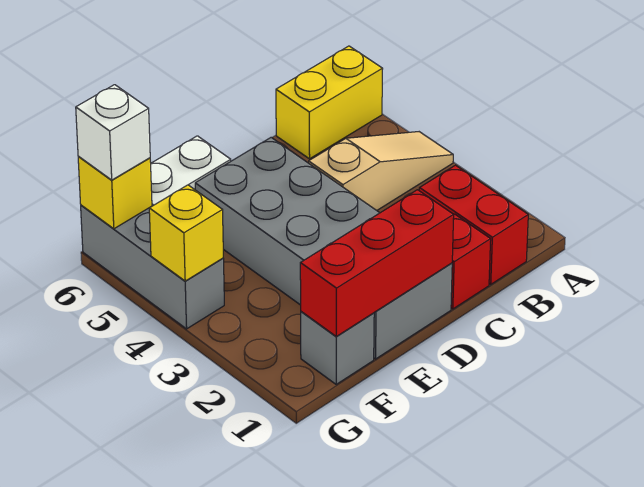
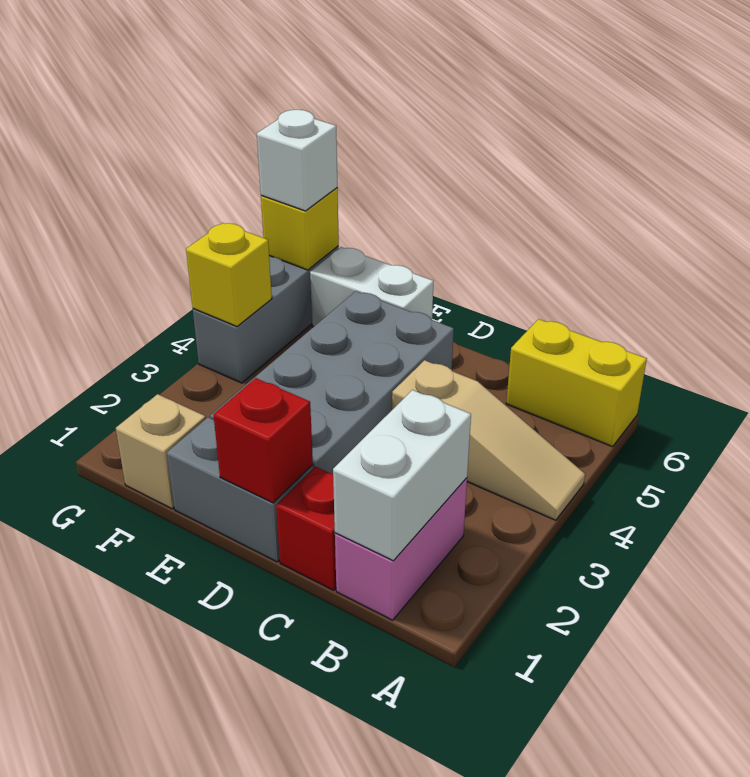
red 1x2 brick [419,165,528,284] -> pink 1x2 brick [335,478,467,620]
none -> white 1x2 brick [333,390,471,561]
red 1x3 brick [300,190,454,336] -> red 1x1 brick [213,378,313,503]
grey 1x1 brick [301,312,374,384] -> tan 1x1 brick [116,394,206,509]

